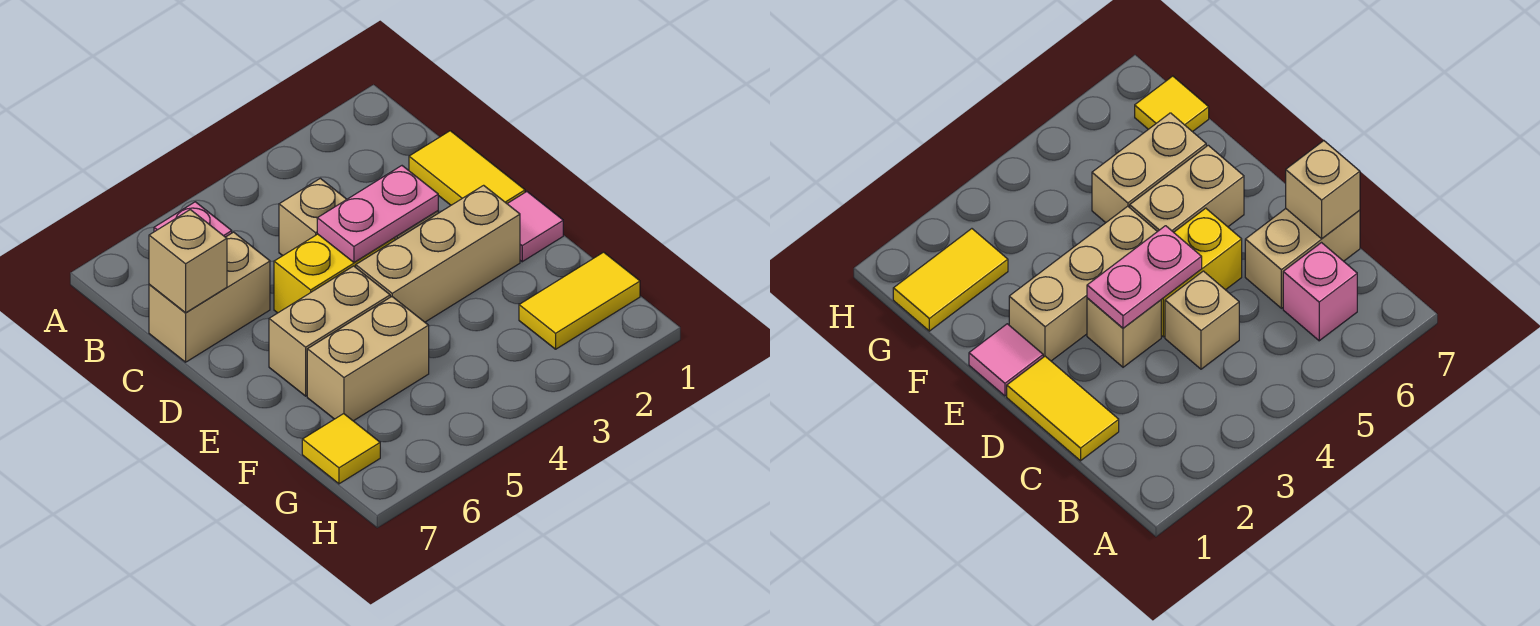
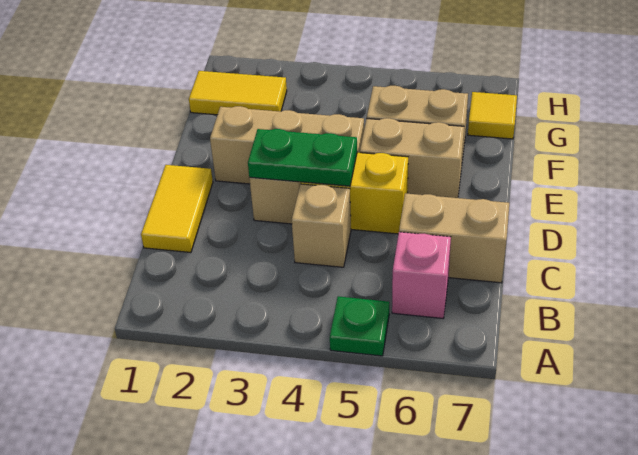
none -> green 1x1 plate [330,296,389,356]
tan 1x1 brick [149,210,227,313] -> none
pink 1x2 plate [317,166,438,262] -> green 1x2 plate [248,129,357,186]
pink 1x1 tile [507,192,563,262] -> none

